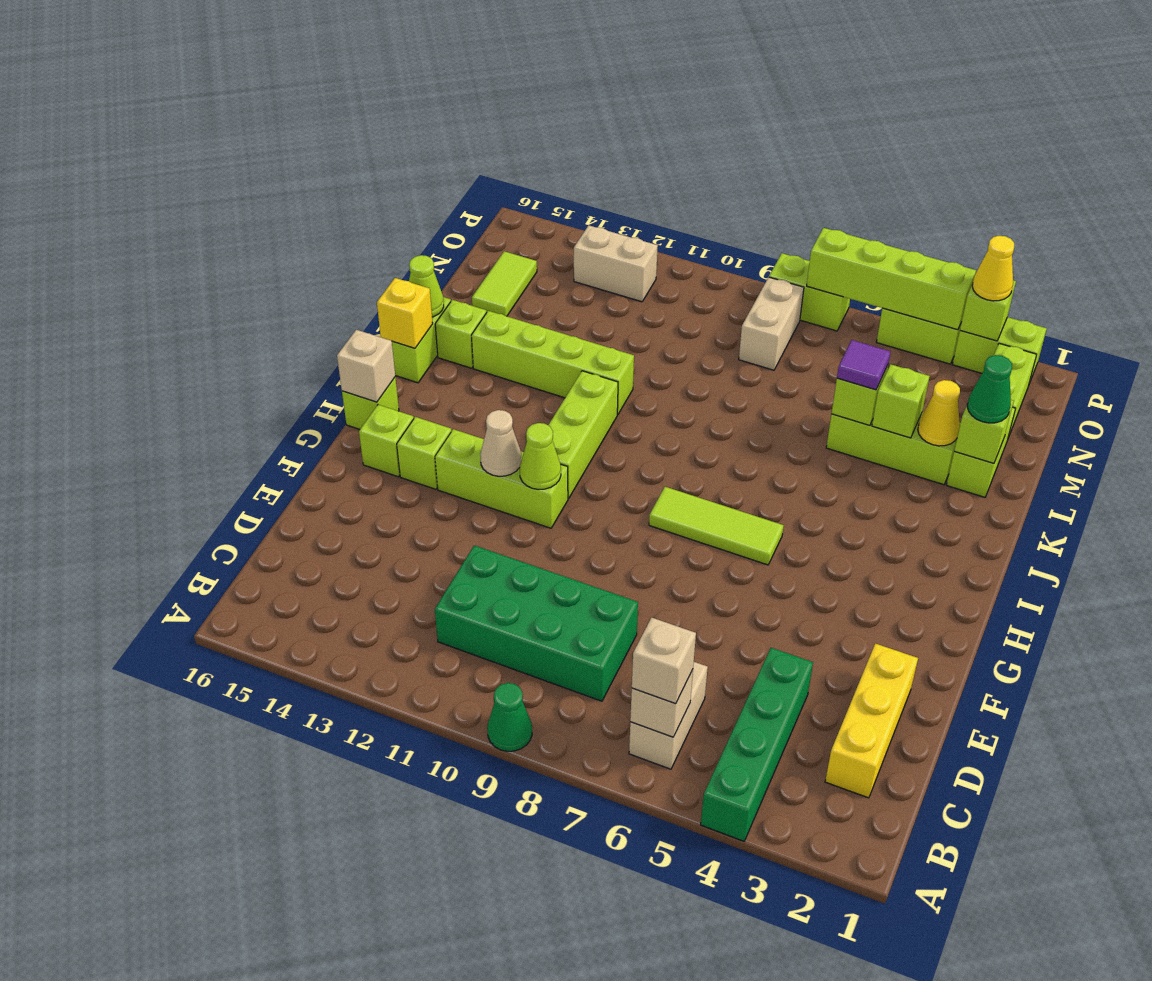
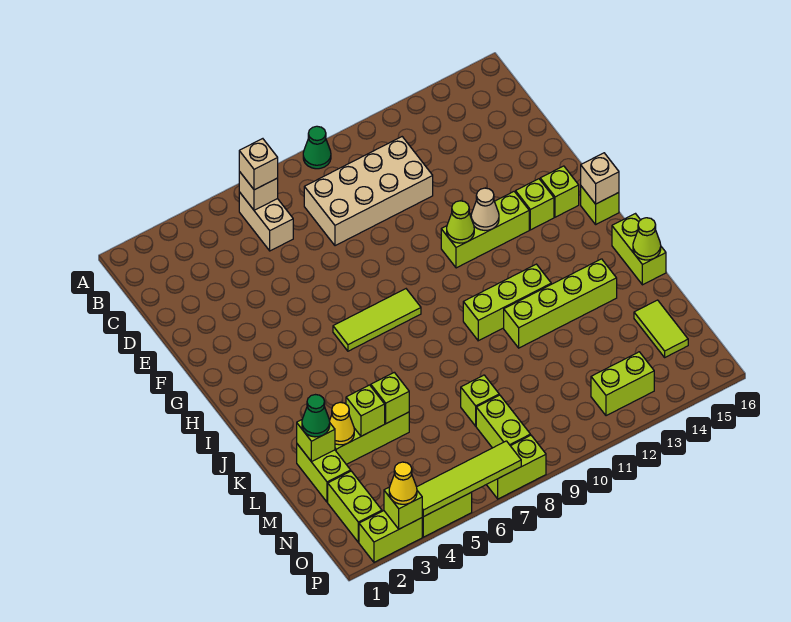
green 1x4 brick [701,648,813,841] -> none
yellow 1x3 brick [825,643,918,798] -> none
green 2x4 brick [435,545,638,701] -> tan 2x4 brick [304,137,433,246]
lime 1x3 brick [548,371,618,499] -> lime 1x3 brick turned to [463,264,551,341]
yellow 1x1 brick [377,278,433,348] -> none
lime 1x1 brick [435,300,486,368] -> lime 1x1 brick moved to [461,375,499,426]
purple 1x1 tile [837,340,890,390] -> none
tan 1x2 brick [739,277,804,370] -> lime 1x2 brick [476,395,530,448]
tan 1x2 brick [574,225,658,302] -> lime 1x2 brick [591,352,654,416]
lime 1x4 brick [807,228,976,330] -> lime 1x4 tile [417,441,521,517]

